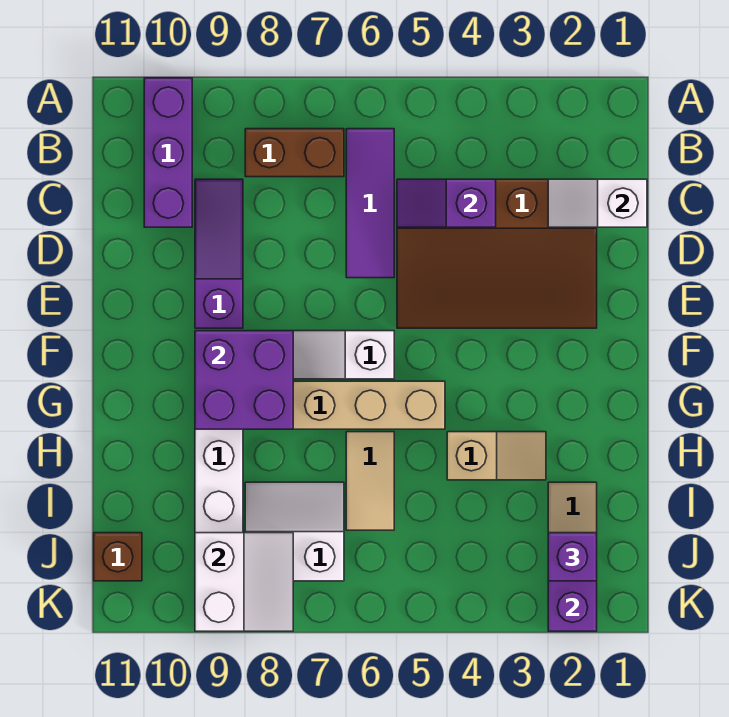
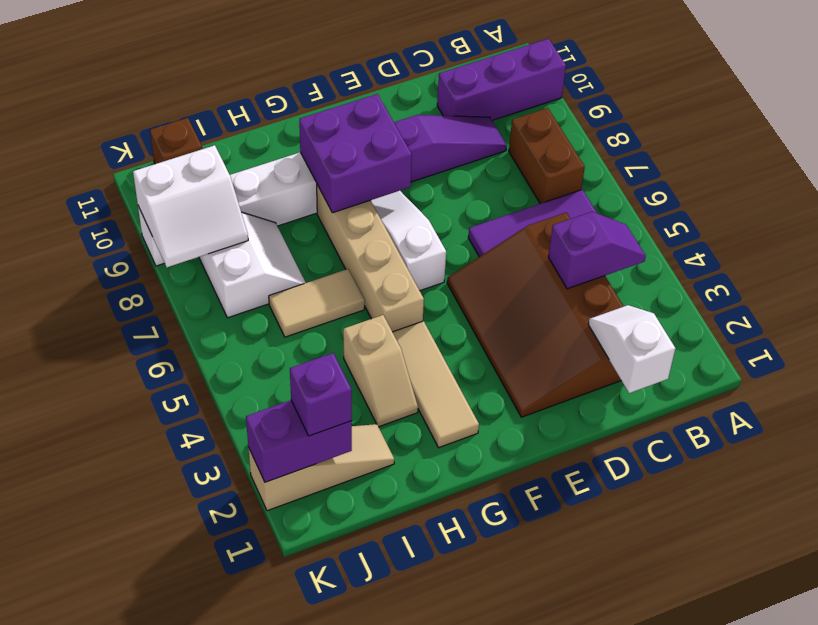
purple 1x2 slope [397,179,496,227] -> purple 1x2 slope turned to [548,212,646,289]
none -> tan 1x3 tile [393,321,479,448]

